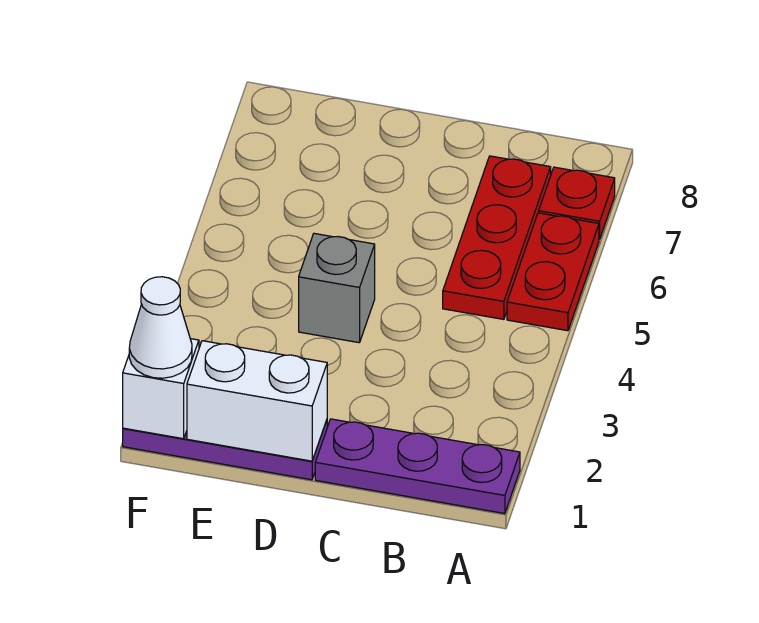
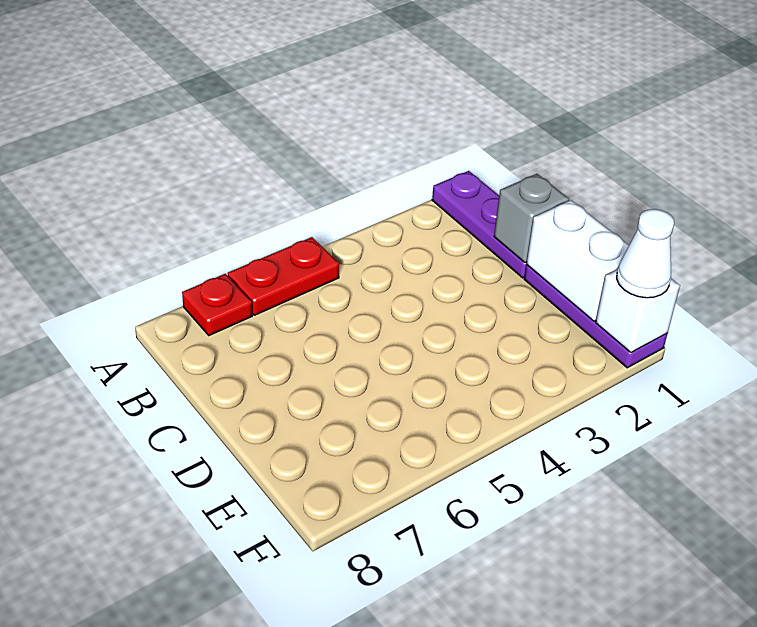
red 1x3 plate [443,156,551,319] -> none
grey 1x1 brick [299,233,375,343] -> grey 1x1 brick moved to [494,174,569,263]

